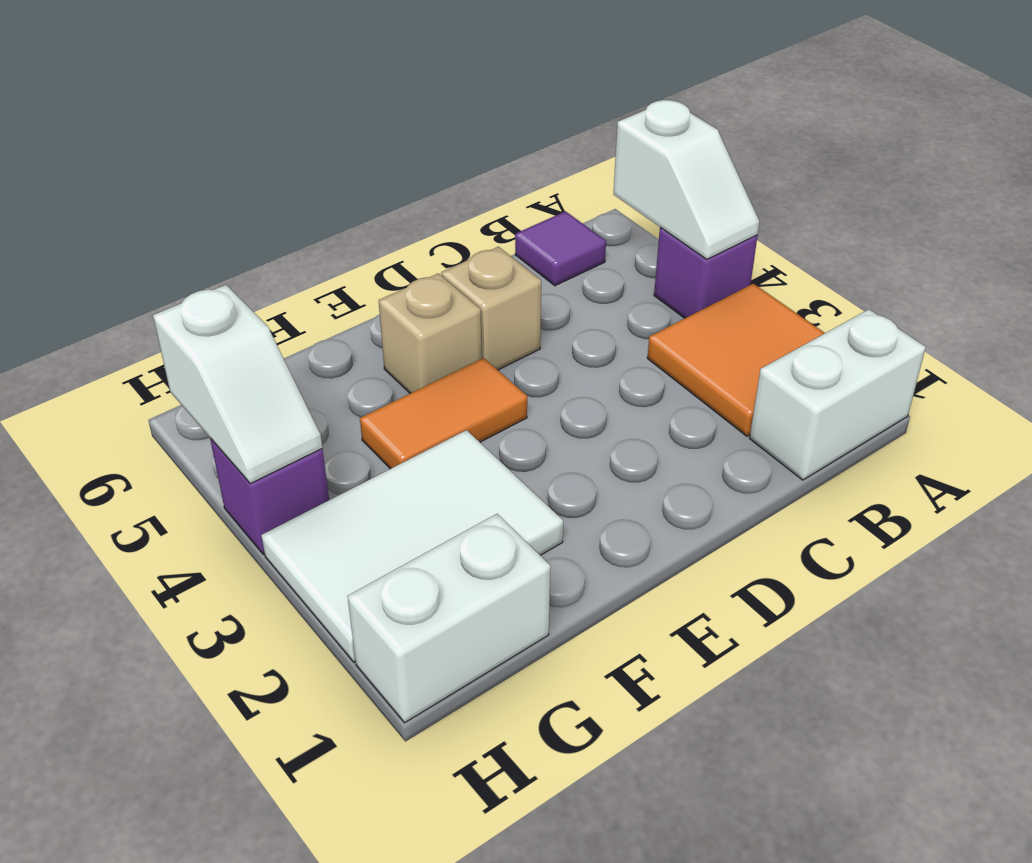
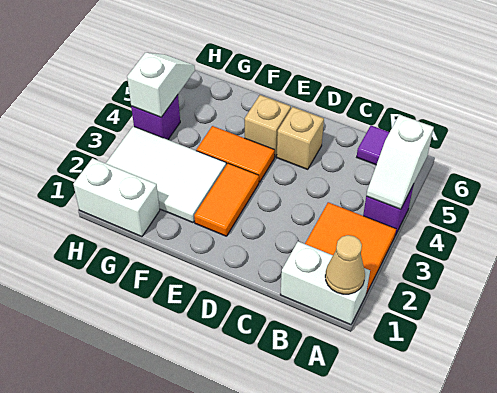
none -> tan 1x1 cone [325,235,365,294]
none -> orange 1x2 tile [194,163,259,236]
white 1x2 slope [153,285,322,484] -> white 1x2 slope turned to [127,53,195,117]

